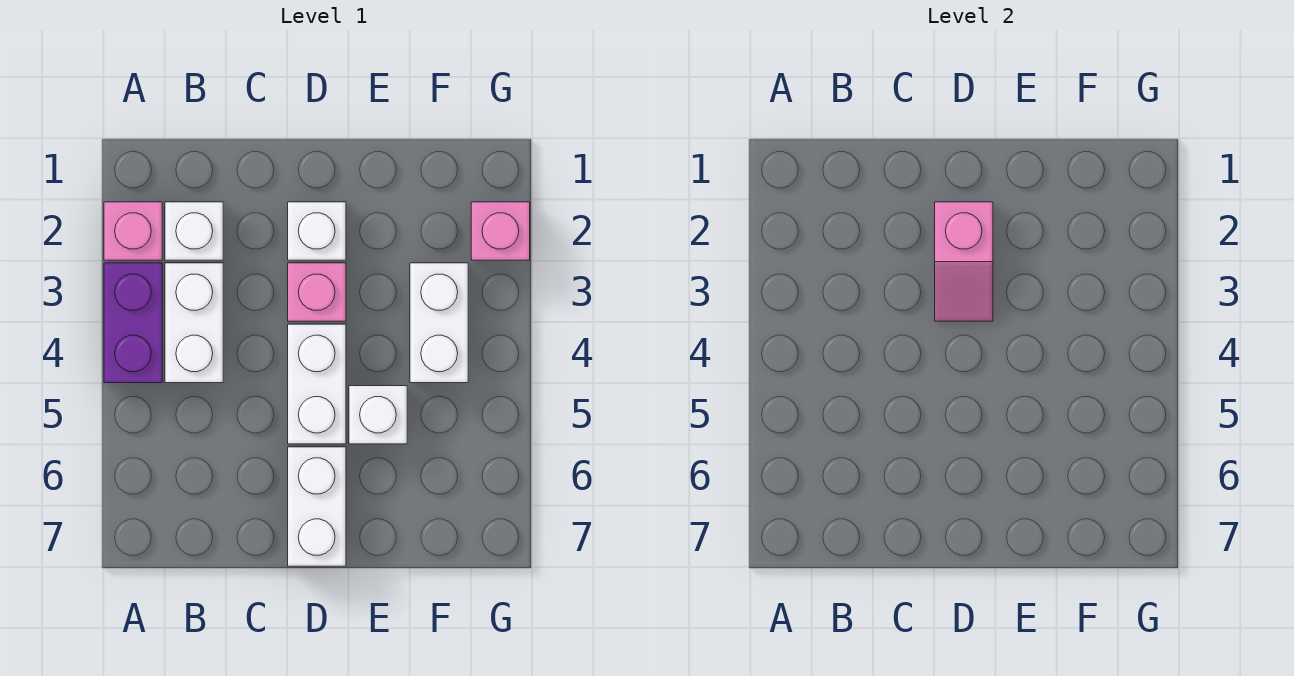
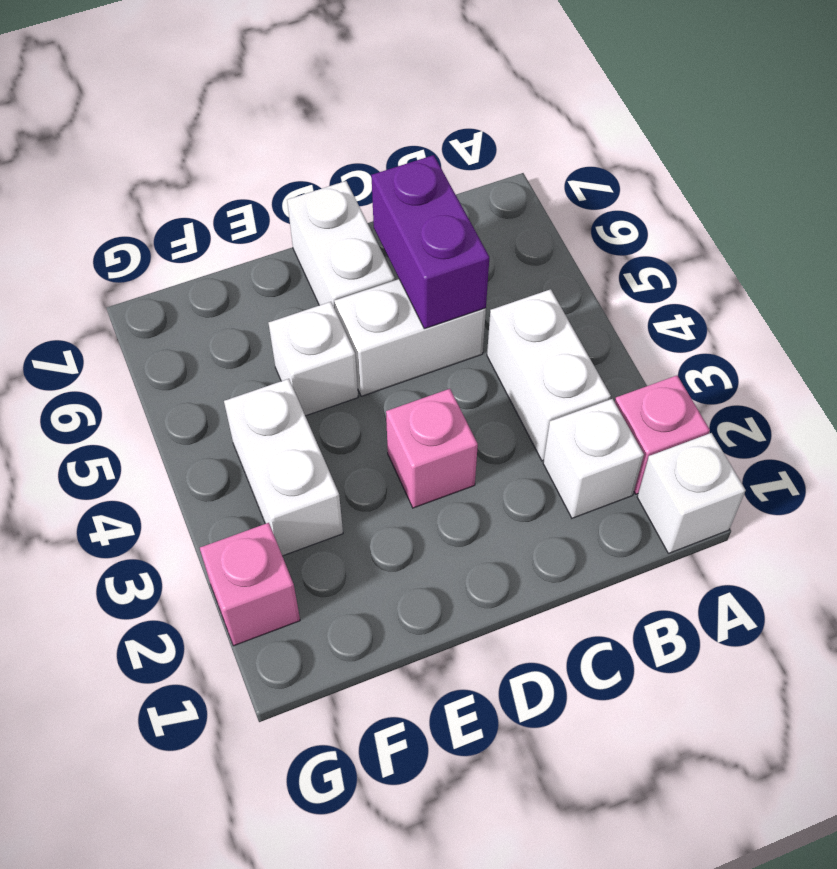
purple 1x2 brick [104,263,162,383] -> purple 1x2 brick moved to [371,155,489,329]
white 1x1 brick [288,202,346,260] -> white 1x1 brick moved to [637,433,746,553]
pink 1x2 slope [935,202,993,321] -> none
white 1x2 brick [288,324,346,444] -> white 1x2 brick turned to [334,279,486,396]

